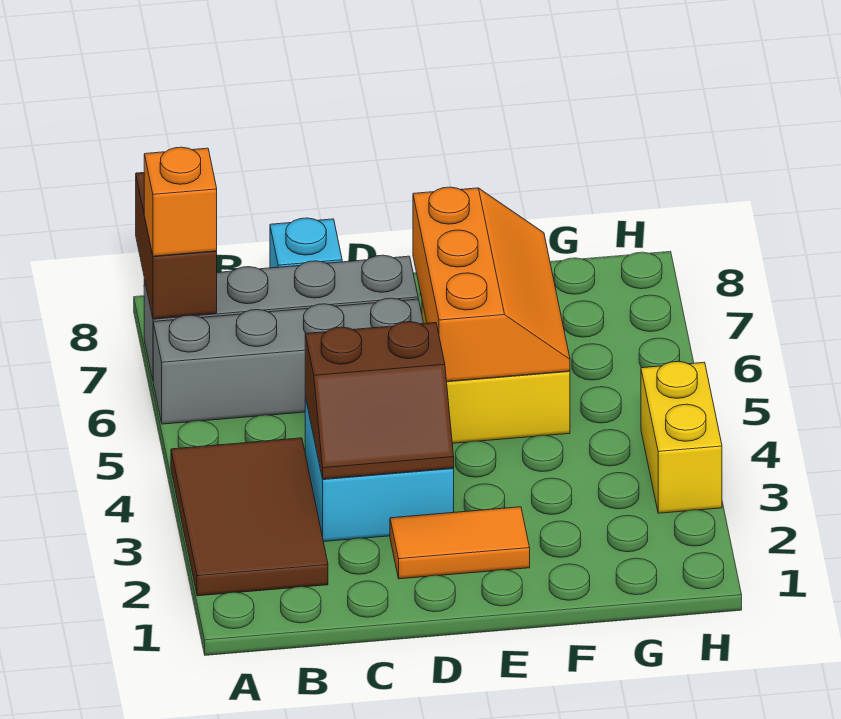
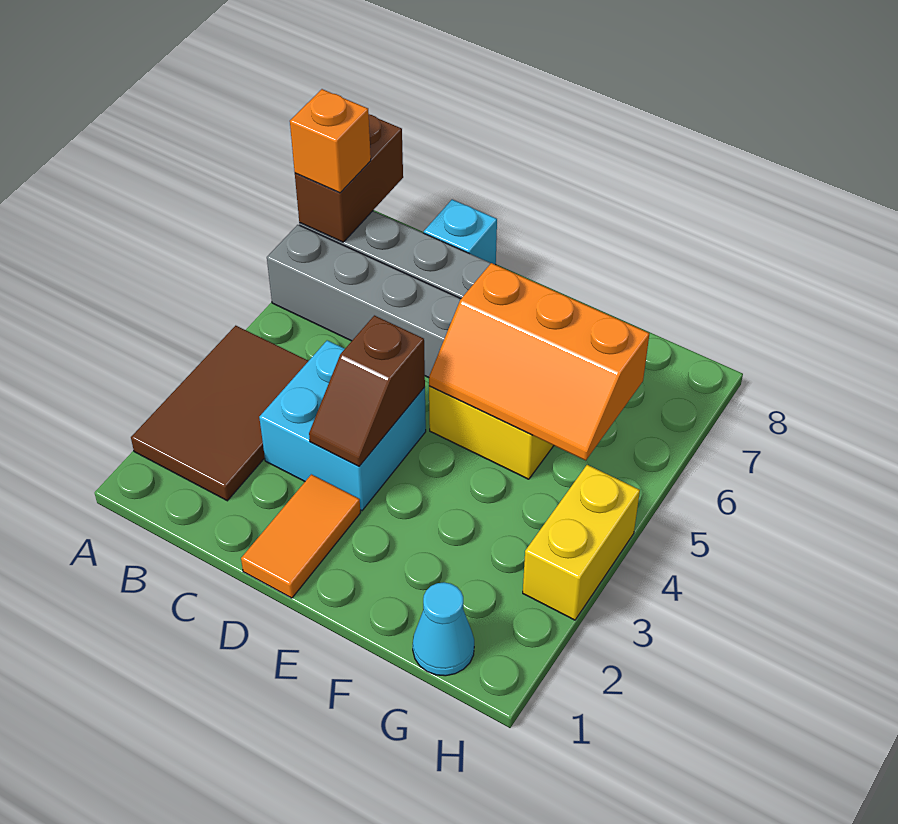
brown 2x2 slope [305,322,454,479] -> brown 1x2 slope [309,315,425,466]
orange 1x2 tile [390,507,530,579] -> orange 1x2 tile turned to [241,474,360,598]
orange 2x3 slope [413,187,570,381] -> orange 2x3 slope turned to [429,263,649,461]
none -> cyan 1x1 cone [413,582,474,676]

